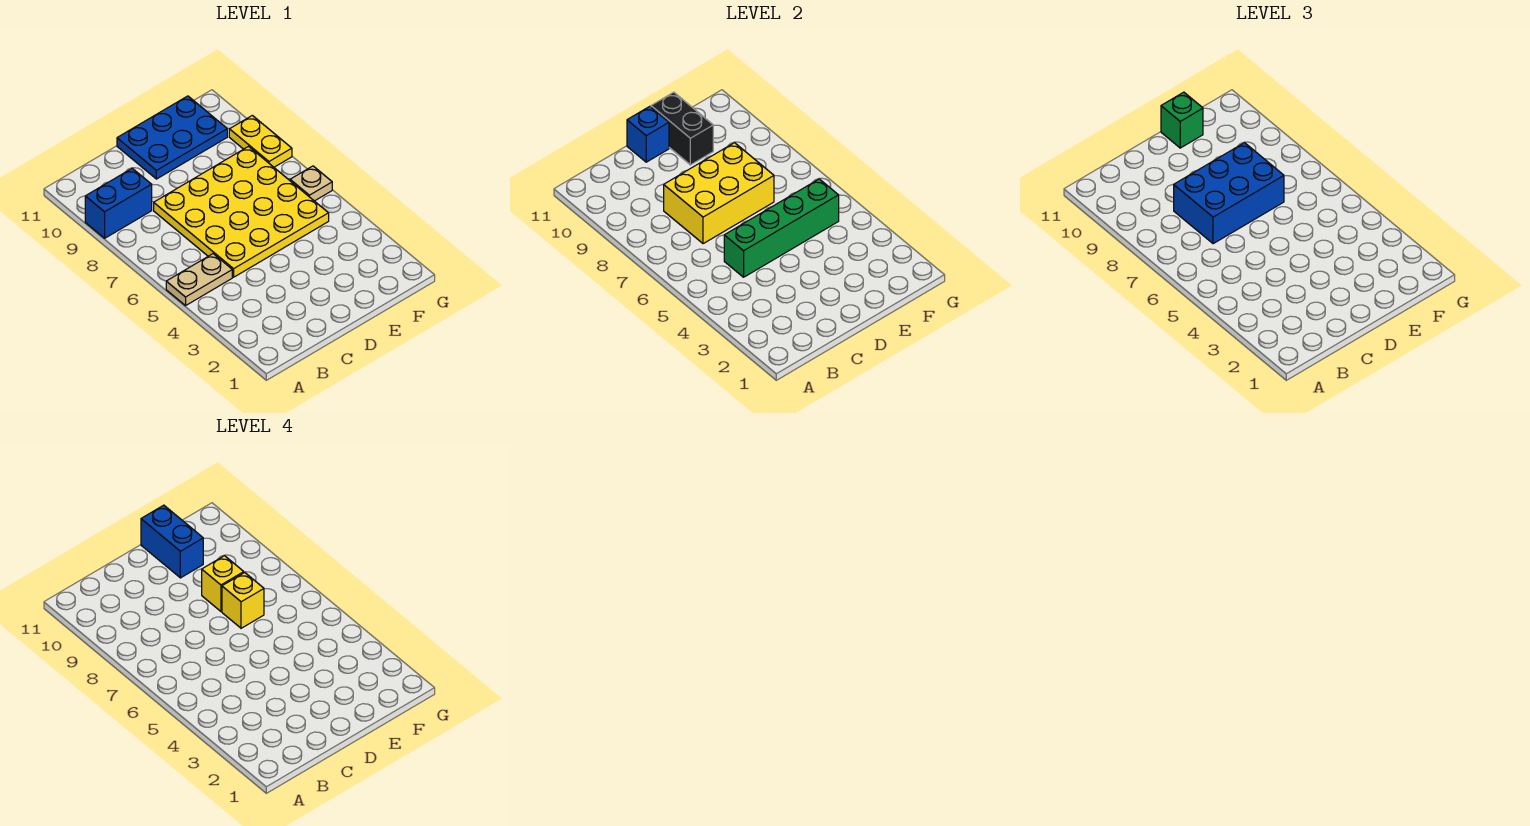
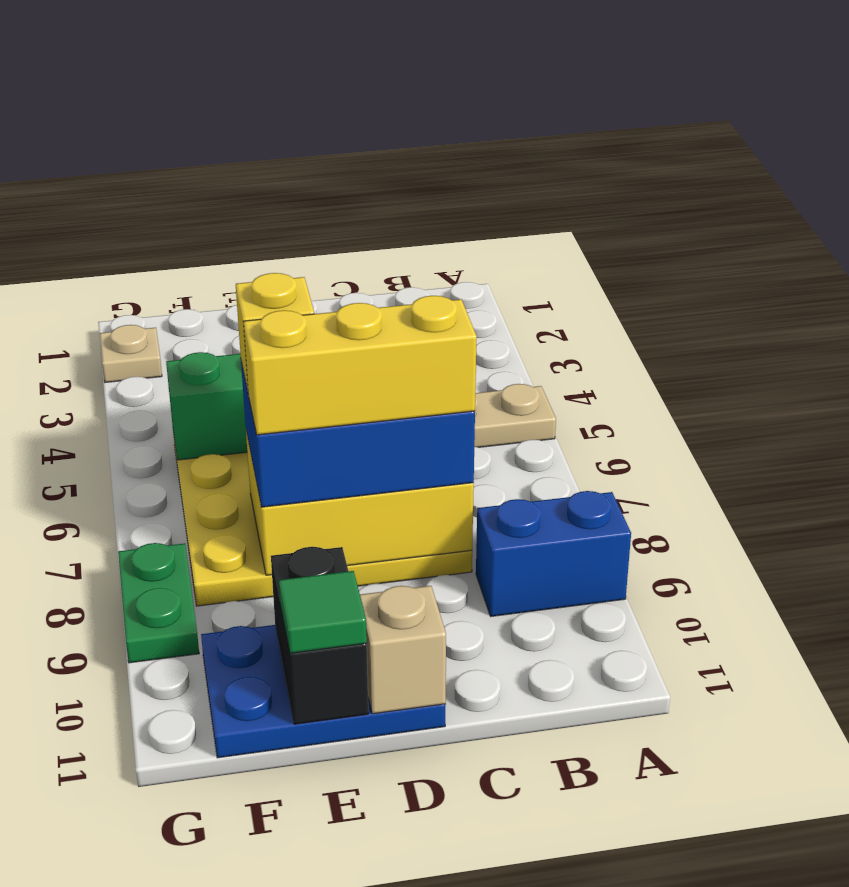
blue 1x1 brick [627,106,669,162] -> tan 1x1 brick [360,586,446,714]
yellow 1x1 brick [202,556,244,611] -> yellow 1x3 brick [243,296,477,435]
blue 1x2 brick [141,505,203,578] -> none
green 1x1 brick [1161,92,1203,148] -> green 1x1 tile [279,571,367,653]
tan 1x1 plate [290,166,332,201] -> tan 1x1 plate moved to [100,325,162,382]
yellow 1x2 plate [229,115,292,167] -> green 1x2 plate [118,543,199,663]

